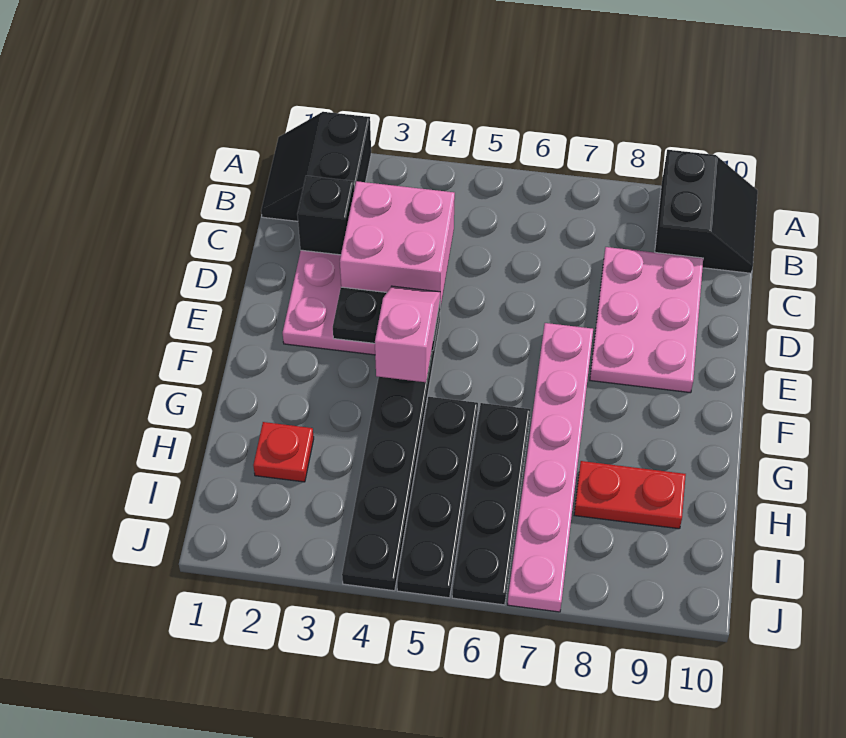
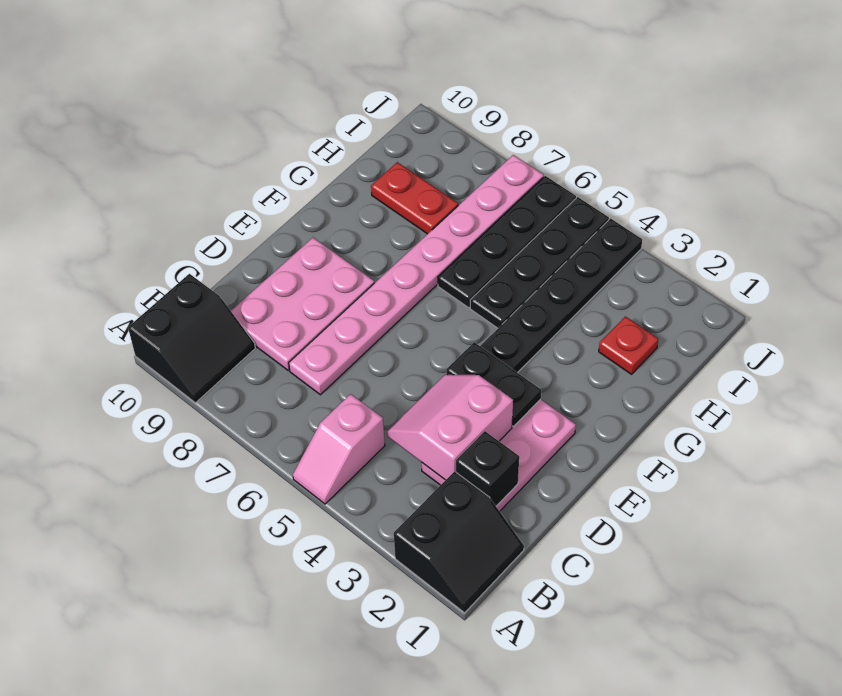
black 2x2 slope [655,150,758,273] -> black 2x2 slope turned to [128,274,255,403]
pink 2x2 brick [340,181,455,308] -> pink 2x2 slope [387,374,513,480]
pink 1x2 slope [375,286,440,382] -> pink 1x2 slope moved to [293,394,385,504]
pink 1x6 plate [508,323,593,612] -> pink 1x8 plate [289,155,544,395]

